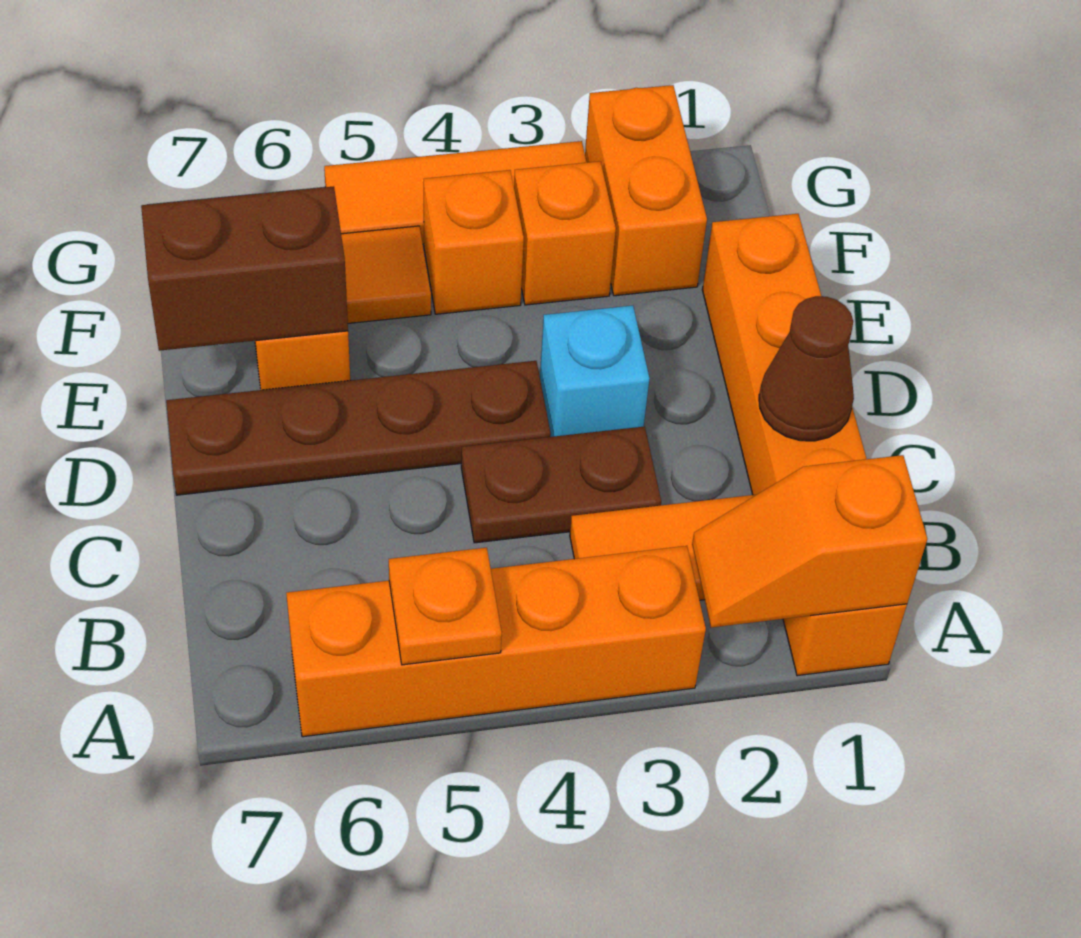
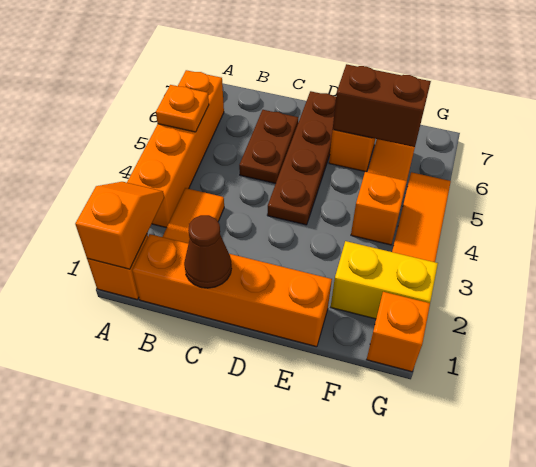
brown 1x2 plate [461,426,661,543] -> brown 1x2 plate moved to [239,110,298,184]
cyan 1x1 brick [540,306,650,437] -> none
brown 1x2 brick [141,186,348,351] -> brown 1x2 brick turned to [333,64,431,147]
orange 1x2 brick [585,85,707,296] -> yellow 1x2 brick [331,241,438,319]
orange 1x1 brick [514,161,616,305] -> orange 1x1 brick moved to [367,292,430,372]

